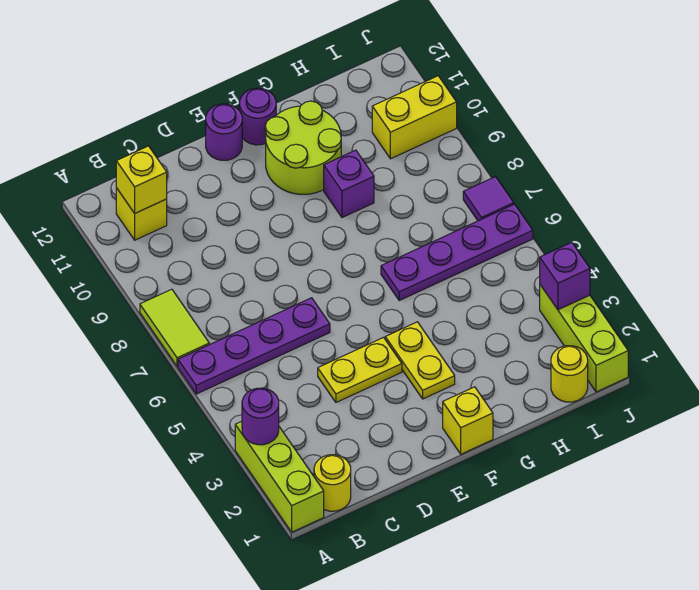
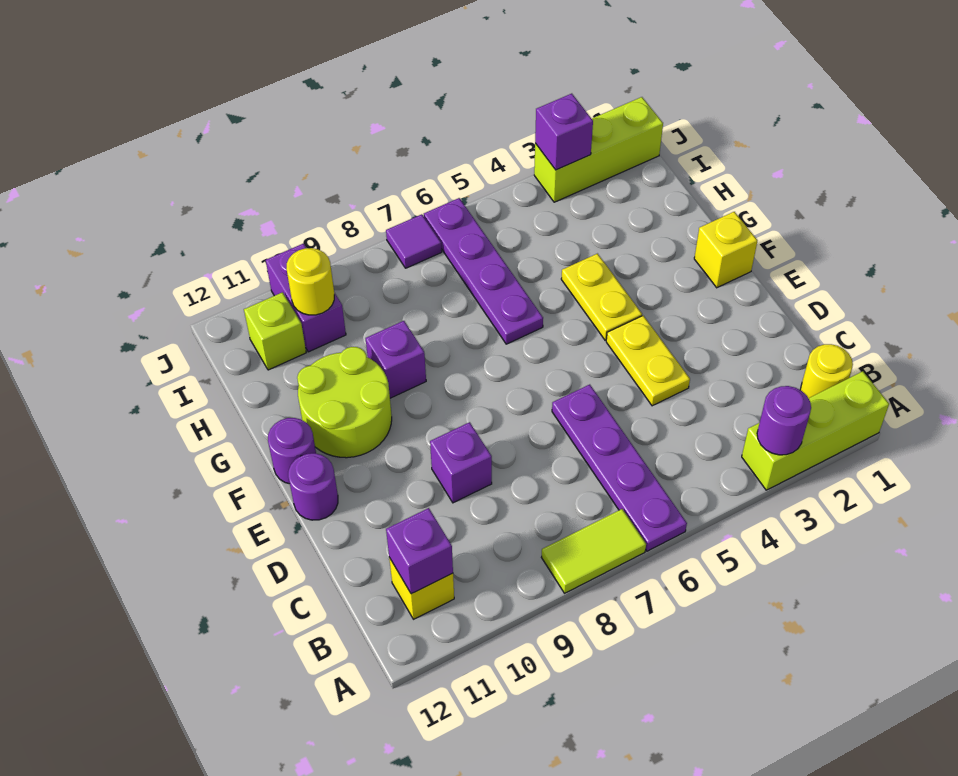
yellow 1x1 brick [116,146,167,213] -> purple 1x1 brick [386,508,453,594]
none -> purple 1x1 brick [430,422,492,503]
yellow 1x2 plate [385,322,455,399] -> yellow 1x2 plate turned to [561,254,642,340]
yellow 1x1 round brick [551,346,588,402] -> yellow 1x1 round brick moved to [287,248,334,315]
yellow 1x2 brick [372,76,457,159] -> purple 1x2 brick [266,244,346,352]
none -> lime 1x1 brick [244,292,306,370]

